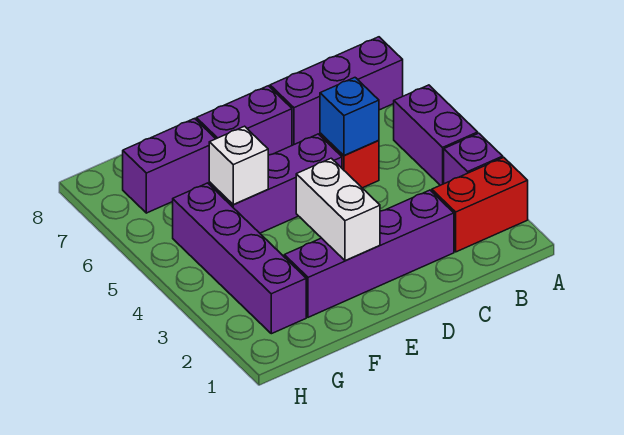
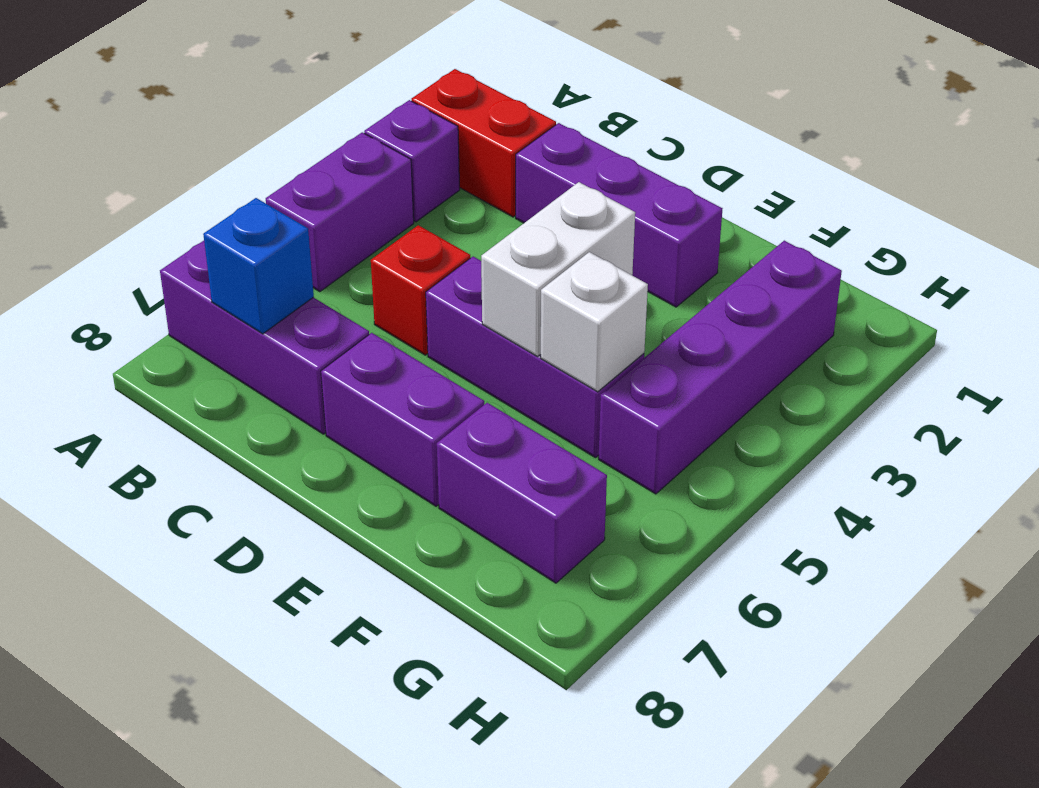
purple 1x4 brick [284,190,454,317] -> purple 1x3 brick [516,123,722,307]
blue 1x1 brick [320,78,379,155] -> blue 1x1 brick moved to [203,198,314,334]
white 1x2 brick [296,158,380,261] -> white 1x2 brick moved to [481,182,635,357]

